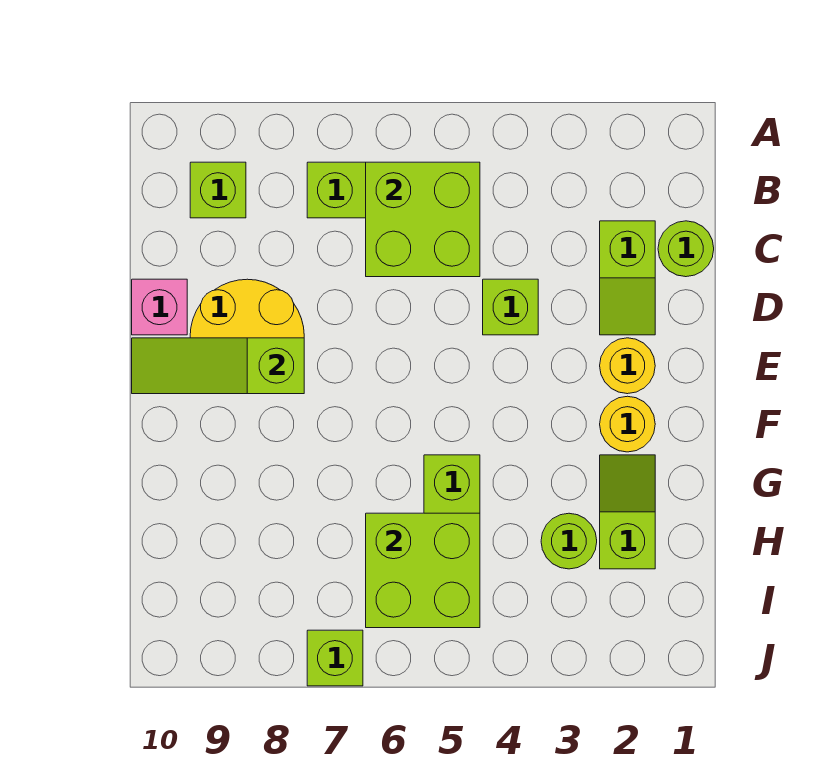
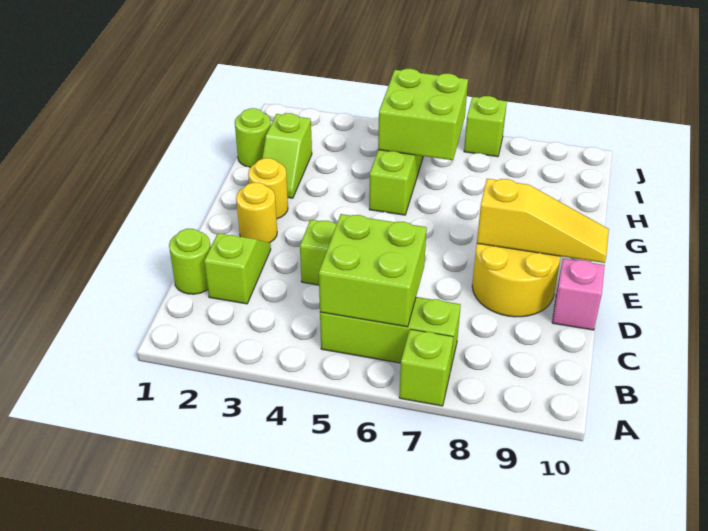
lime 1x1 brick [190,162,246,218] -> lime 1x1 brick moved to [399,329,453,406]
lime 1x3 slope [132,338,304,394] -> yellow 1x3 slope [477,179,609,263]
lime 1x1 round brick [541,513,597,569] -> lime 1x1 round brick moved to [235,108,271,167]

